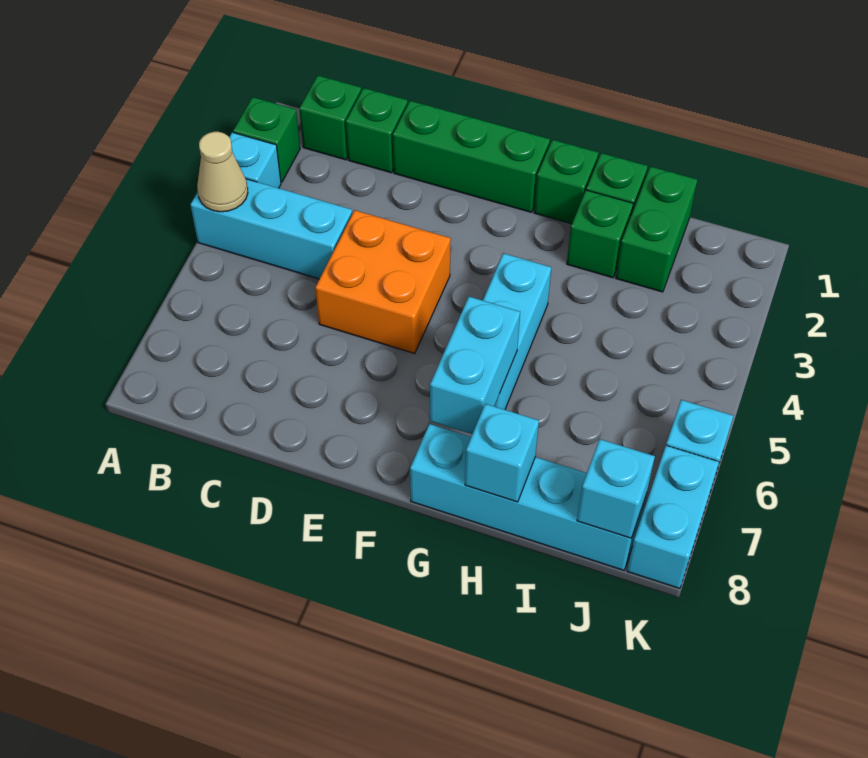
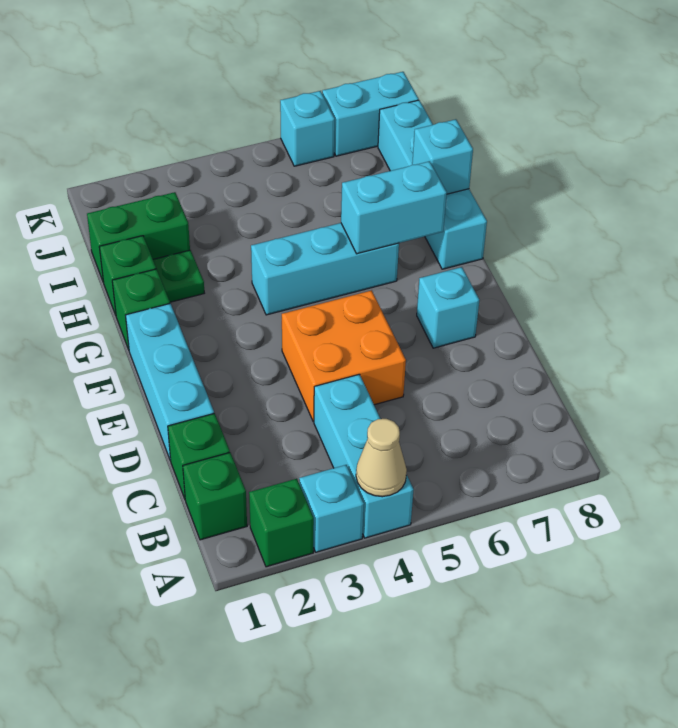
green 1x3 brick [393,101,550,212] -> cyan 1x3 brick [126,304,214,461]
green 1x1 brick [567,190,633,278] -> green 1x1 plate [153,250,204,302]
cyan 1x1 brick [577,439,655,538] -> cyan 1x1 brick moved to [417,267,479,348]

